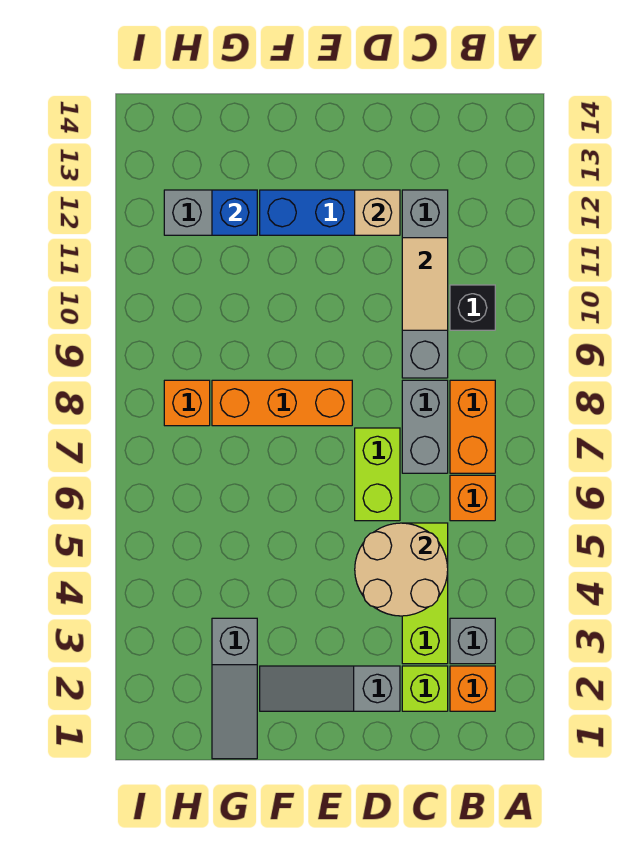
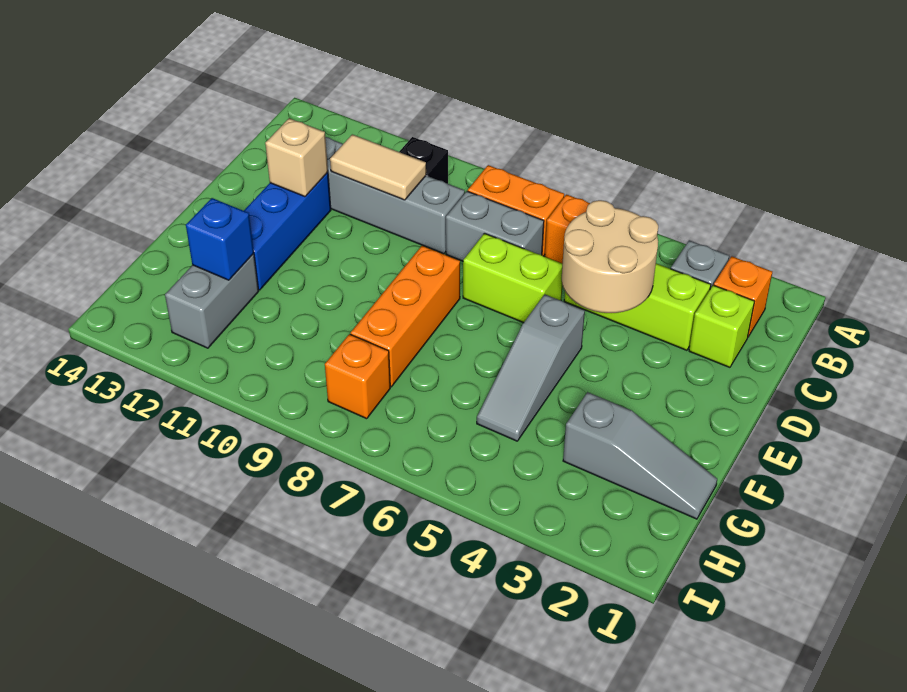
grey 1x3 slope [260,666,400,711] -> grey 1x3 slope moved to [477,294,585,441]

